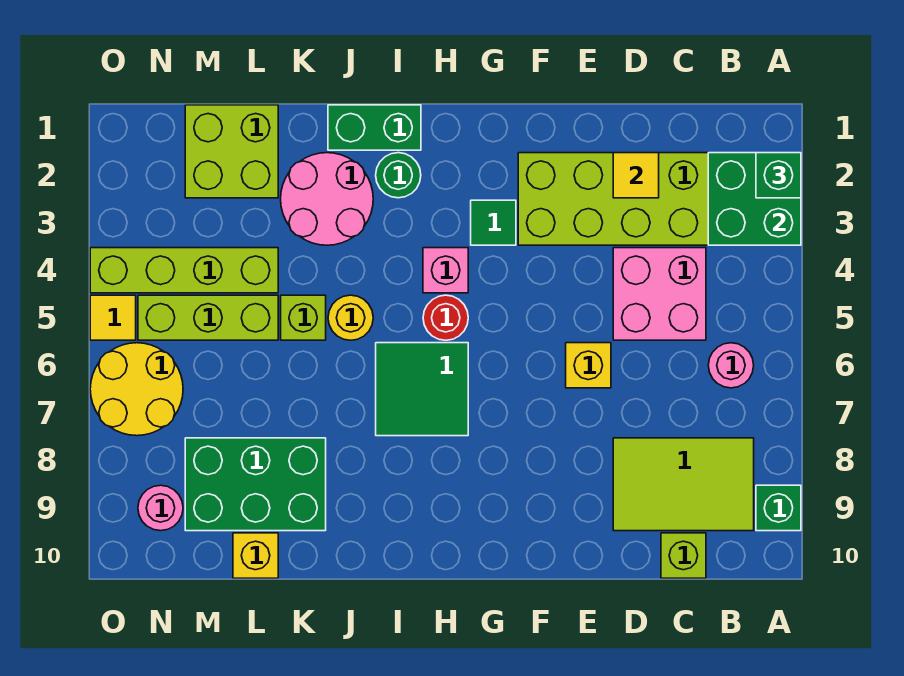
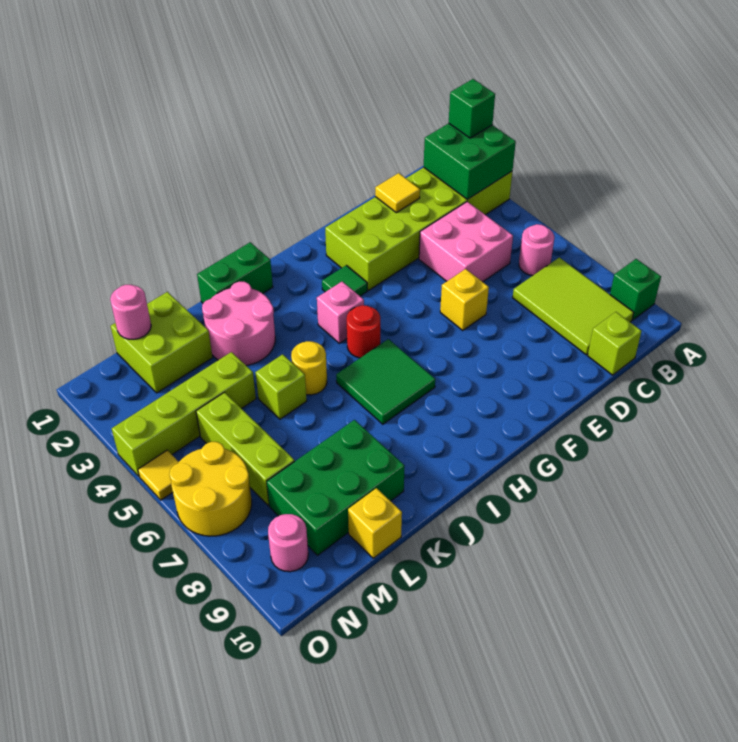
lime 2x3 tile [613,438,754,531] -> lime 2x3 tile turned to [513,257,634,355]
green 1x1 round brick [376,153,421,198] -> none
lime 1x3 brick [138,295,278,340] -> lime 1x3 brick turned to [196,392,295,506]
none -> pink 1x1 round brick [110,285,151,339]

